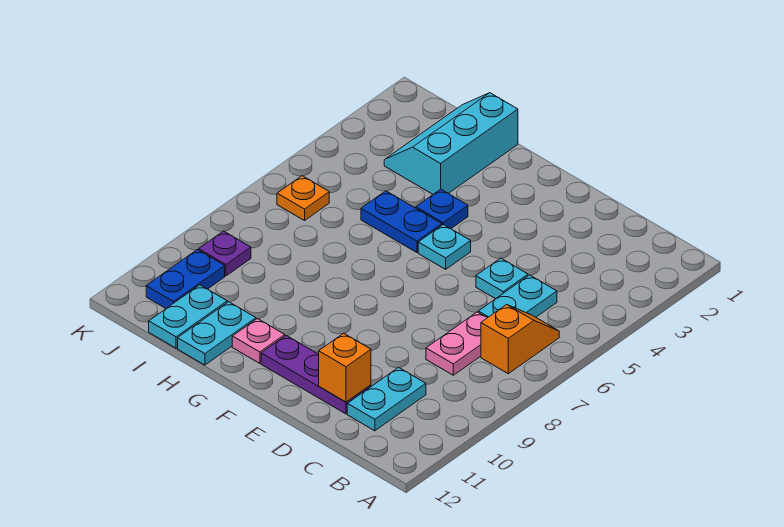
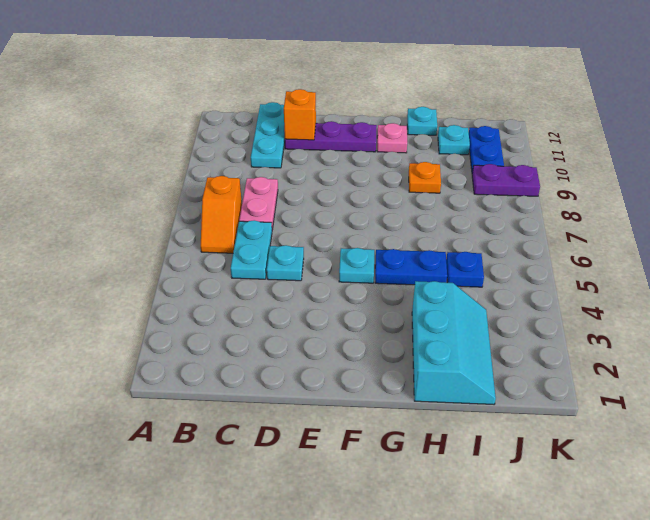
cyan 1x2 plate [347,367,426,431] -> cyan 1x3 plate [251,102,285,168]
blue 1x1 plate [416,189,468,229] -> blue 1x1 plate moved to [446,252,484,287]
cyan 1x2 plate [178,302,256,365] -> cyan 1x1 plate [407,107,437,135]
cyan 1x2 plate [149,285,227,348] -> cyan 1x1 plate [438,125,470,155]
orange 1x1 plate [277,176,329,221] -> orange 1x1 plate moved to [409,162,441,193]
purple 1x1 plate [199,231,251,276] -> purple 1x2 plate [472,164,540,196]

